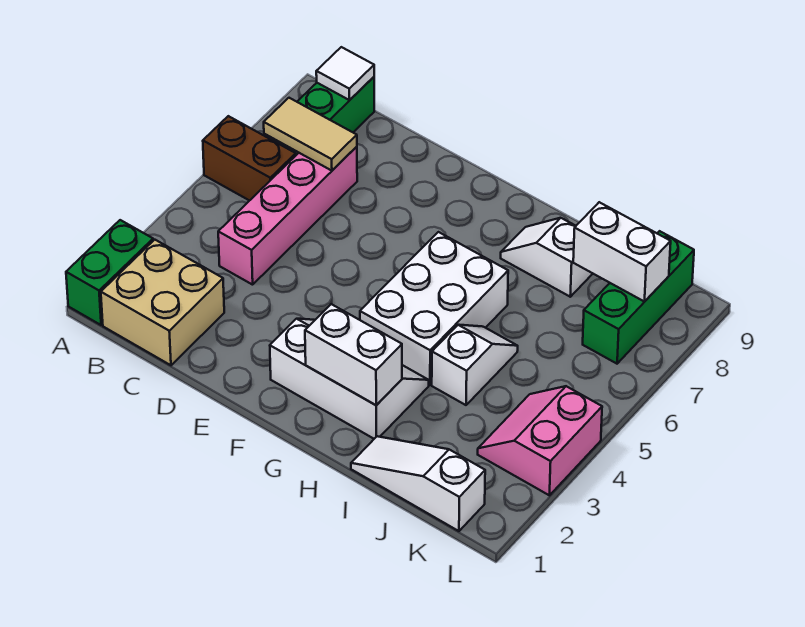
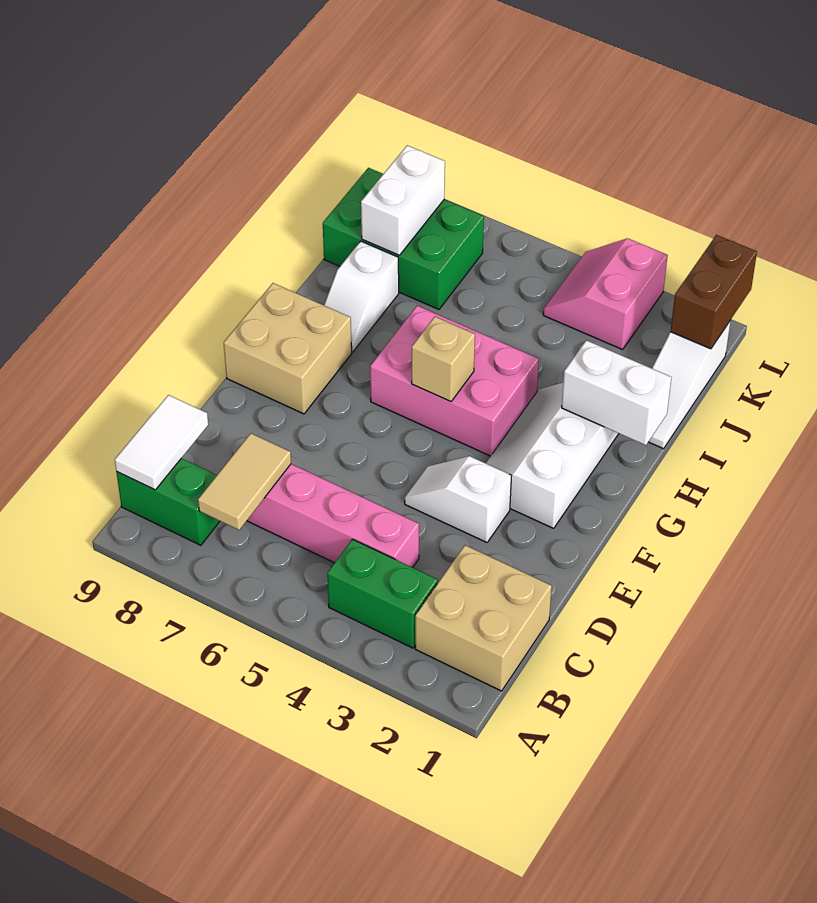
green 1x2 brick [66,220,153,325] -> green 1x2 brick moved to [327,539,438,648]
brown 1x2 brick [203,116,296,201] -> brown 1x2 brick moved to [671,235,757,349]
white 1x1 tile [316,47,374,100] -> white 1x2 tile [115,395,208,490]
none -> tan 2x2 brick [224,283,352,414]
white 1x2 brick [305,304,402,405] -> white 1x2 brick turned to [562,340,671,445]
white 2x3 brick [360,232,508,385] -> pink 2x3 brick [370,306,539,456]
none -> tan 1x1 brick [412,317,475,402]
white 1x2 slope [432,325,518,405] -> white 1x2 slope moved to [404,456,512,542]
pink 2x2 slope [478,386,602,495] -> pink 2x2 slope turned to [543,238,668,350]
green 1x3 brick [583,231,694,364] -> green 2x3 brick [323,168,484,309]

